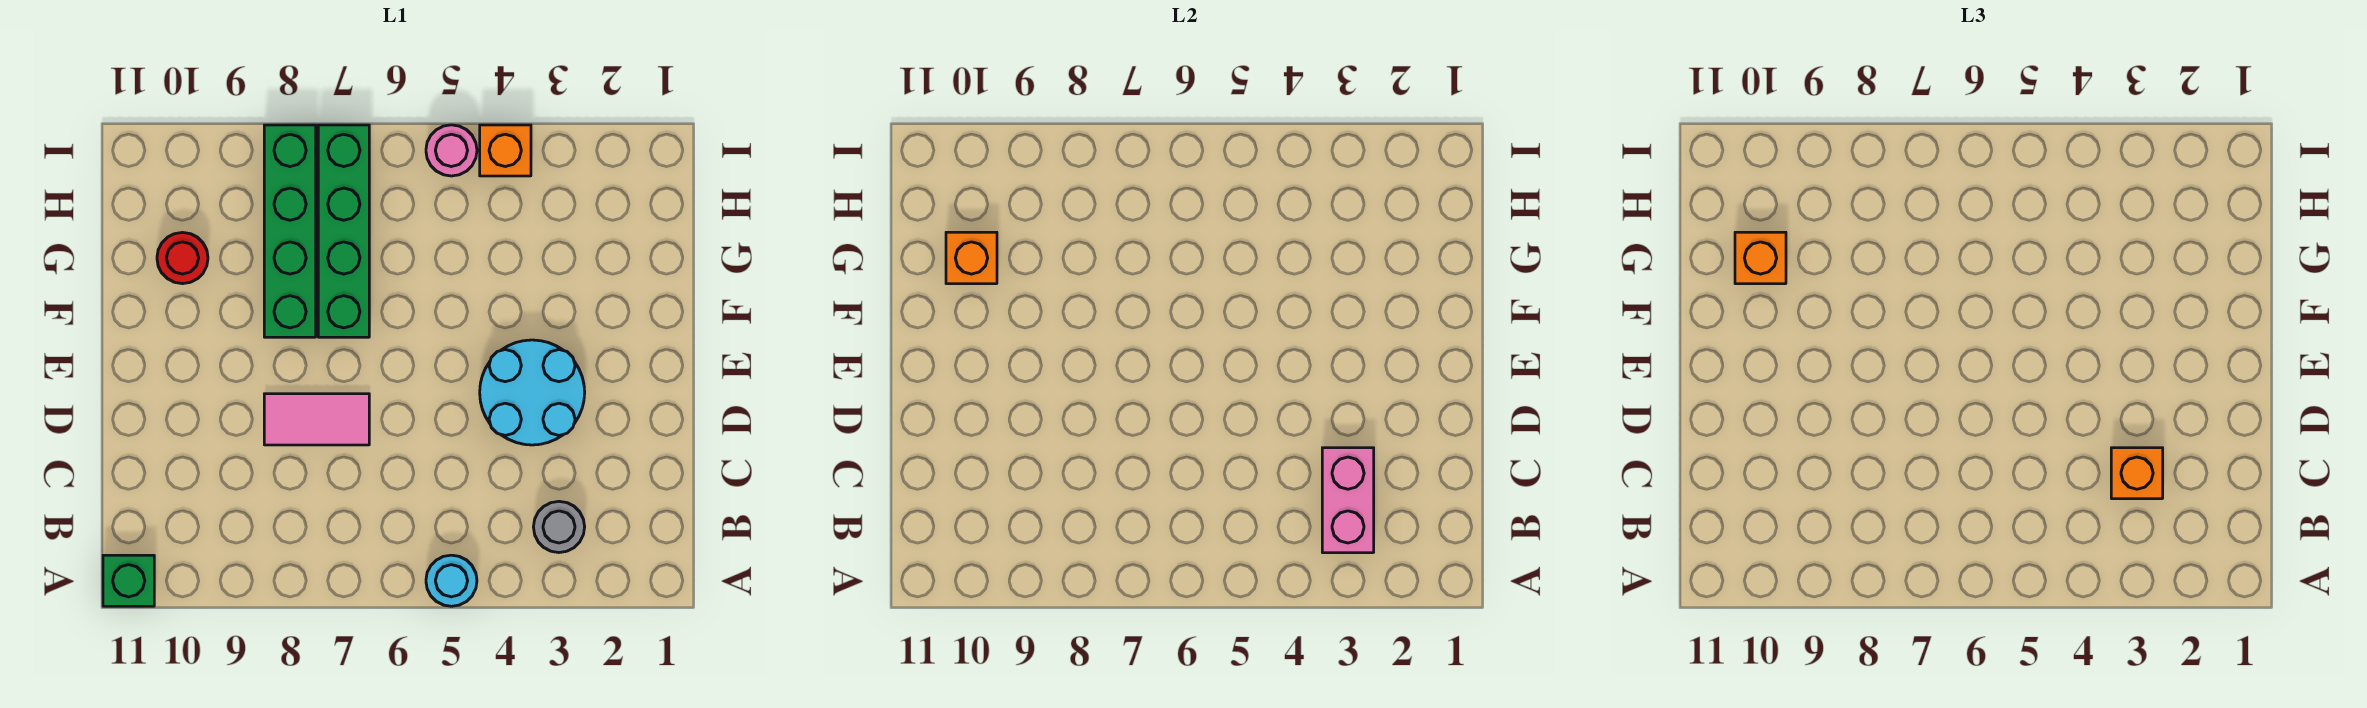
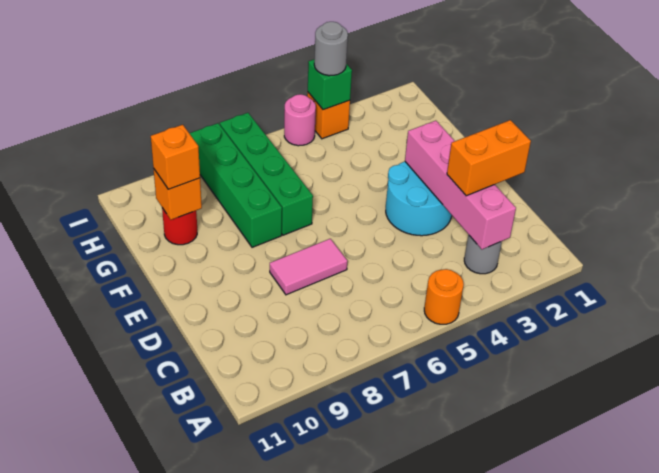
cyan 1x1 round brick [426,555,477,606] -> orange 1x1 round brick [424,269,464,324]
green 1x1 brick [103,555,154,606] -> green 1x1 brick moved to [308,59,352,110]
pink 1x2 brick [1322,448,1374,553] -> pink 1x4 brick [405,121,516,249]
orange 1x1 brick [2111,448,2163,499] -> orange 1x2 brick [447,120,531,196]
none -> grey 1x1 round brick [314,22,348,76]

